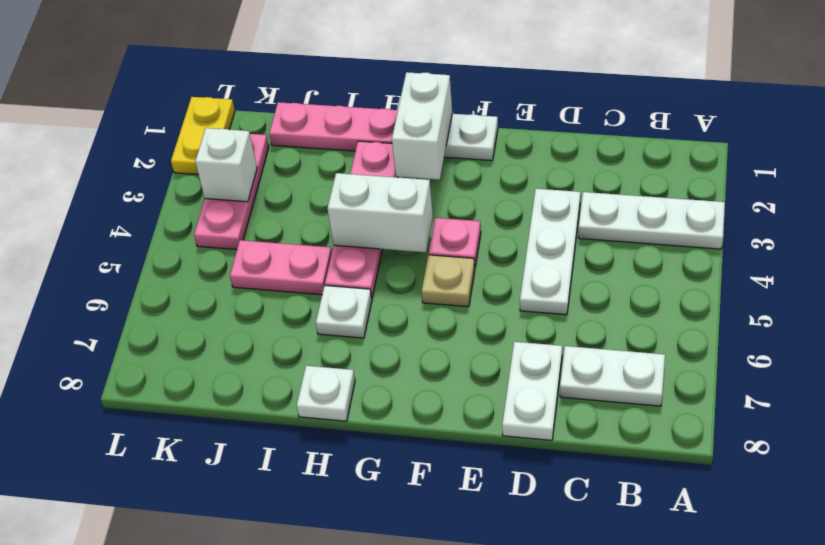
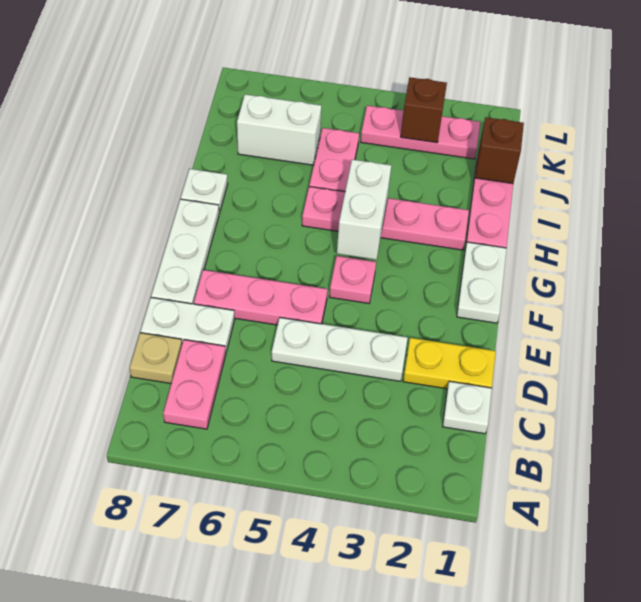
white 1x3 plate [578,192,725,249] -> white 1x3 plate moved to [151,199,219,304]
white 1x2 plate [560,346,665,406] -> pink 1x2 plate [163,340,226,429]
none -> pink 1x3 plate [194,270,328,325]
tan 1x1 plate [422,255,475,307] -> tan 1x1 plate moved to [130,333,182,383]
white 1x2 brick [392,72,452,180] -> white 1x2 brick moved to [237,94,321,165]
white 1x1 plate [316,286,372,338] -> white 1x1 plate moved to [442,381,492,434]
none -> brown 1x1 brick [475,117,524,184]
white 1x1 brick [195,128,257,202] -> brown 1x1 brick [401,77,447,143]
yellow 1x2 plate [171,97,235,174] -> yellow 1x2 plate moved to [403,338,496,389]

